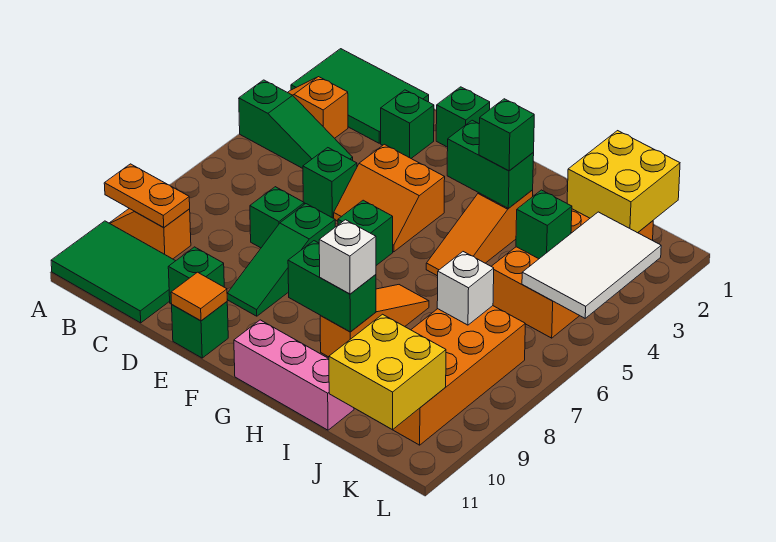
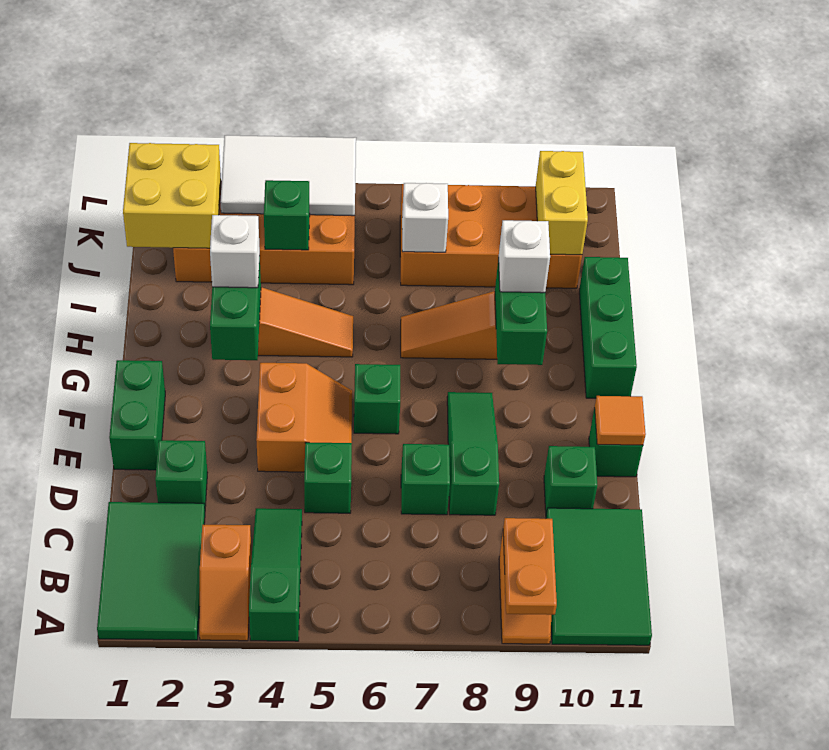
green 1x1 brick [436,87,490,147] -> green 1x2 brick [109,360,165,470]
green 1x3 slope [227,204,335,316] -> green 1x3 slope turned to [447,392,499,515]
pink 1x3 brick [234,320,354,430] -> green 1x3 brick [579,257,637,398]
green 1x1 brick [479,99,534,171] -> white 1x1 brick [210,215,260,288]
yellow 2x2 brick [329,314,446,430] -> yellow 1x2 brick [535,151,588,255]

